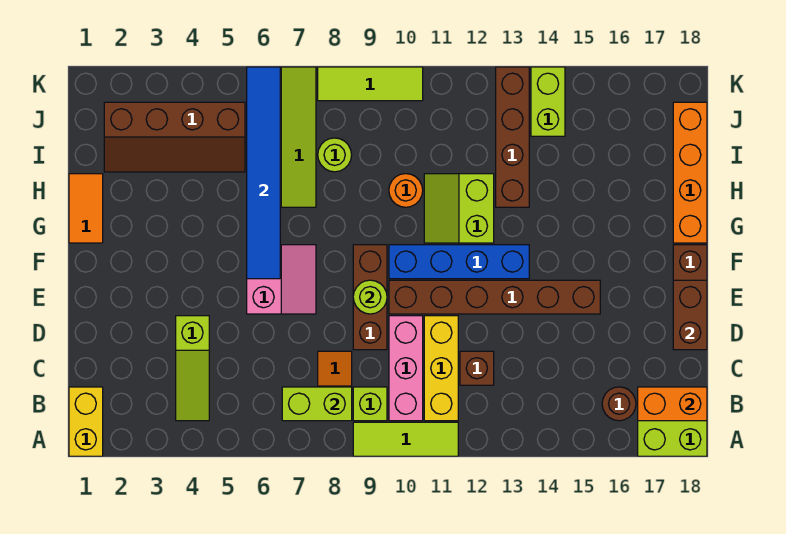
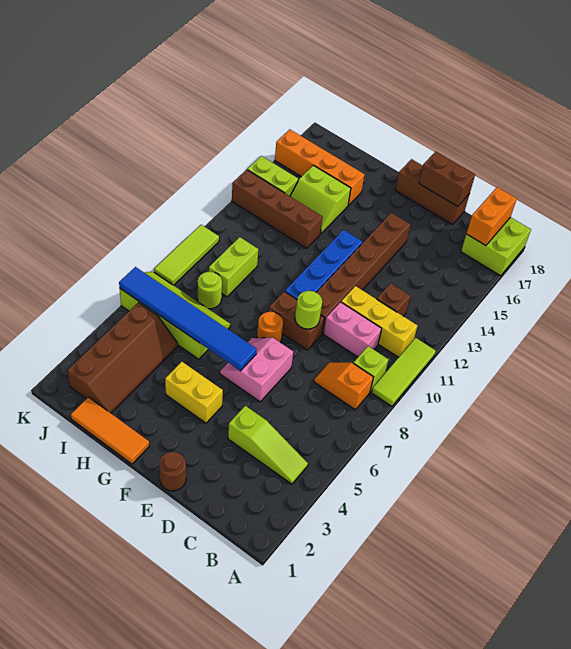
yellow 1x2 brick [69,387,103,456] -> yellow 1x2 brick moved to [165,362,223,423]
lime 1x2 brick [282,387,352,421] -> lime 1x2 brick moved to [209,237,258,297]
pink 1x3 brick [389,316,423,421] -> pink 1x2 brick [324,302,382,357]
brown 1x1 round brick [602,387,636,421] -> brown 1x1 round brick moved to [159,452,186,491]
brown 1x3 brick [353,245,387,350] -> brown 1x2 brick [269,291,324,350]
pink 2x2 slope [247,245,316,314] -> pink 2x2 slope turned to [220,338,293,402]
orange 1x2 tile [69,174,103,243] -> orange 1x3 tile [71,397,149,464]
lime 2x2 slope [424,174,494,243] -> lime 2x2 slope moved to [290,165,351,234]
orange 1x4 brick [673,102,707,243] -> orange 1x4 brick moved to [275,129,365,205]
orange 1x1 round brick [389,174,423,207] -> orange 1x1 round brick moved to [257,312,283,343]

